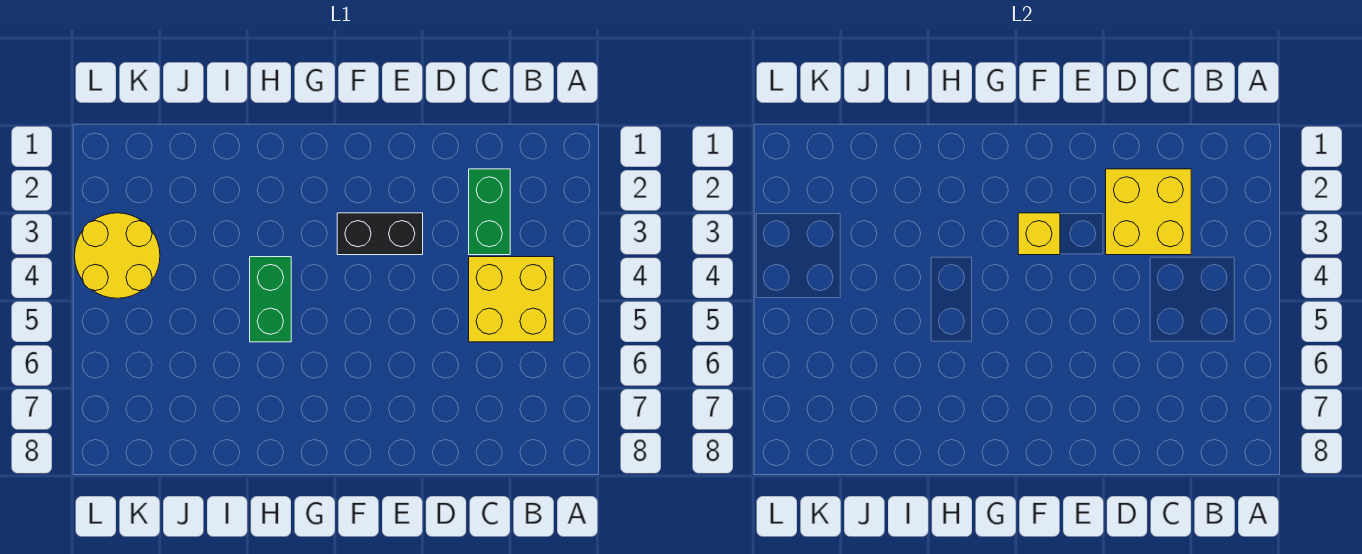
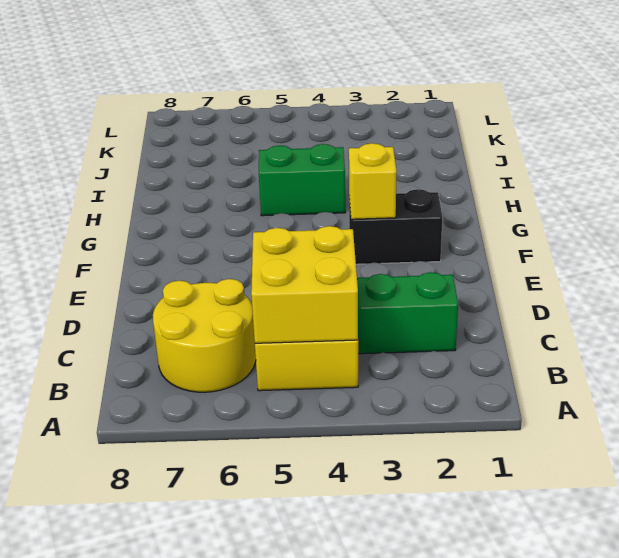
yellow 2x2 brick [1106,169,1191,255] -> yellow 2x2 brick moved to [251,226,358,343]
black 1x2 brick [337,213,423,255] -> black 1x2 brick turned to [349,189,442,264]
yellow 2x2 round brick [75,213,160,298] -> yellow 2x2 round brick moved to [153,279,256,392]

